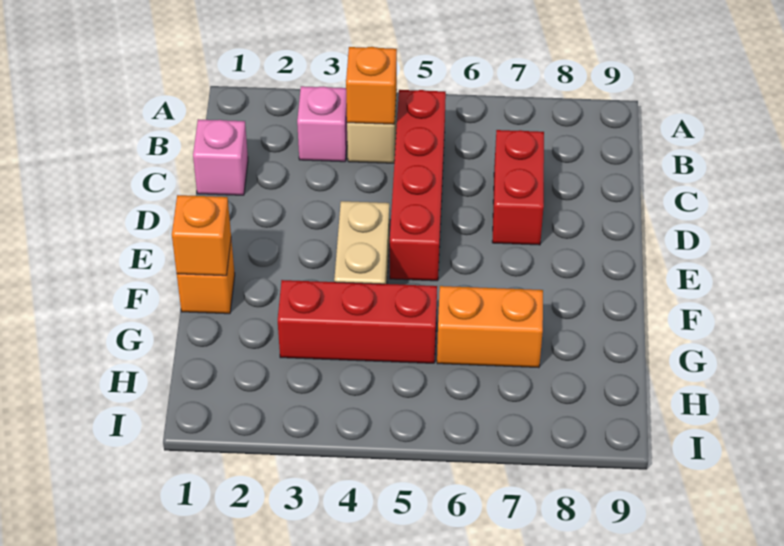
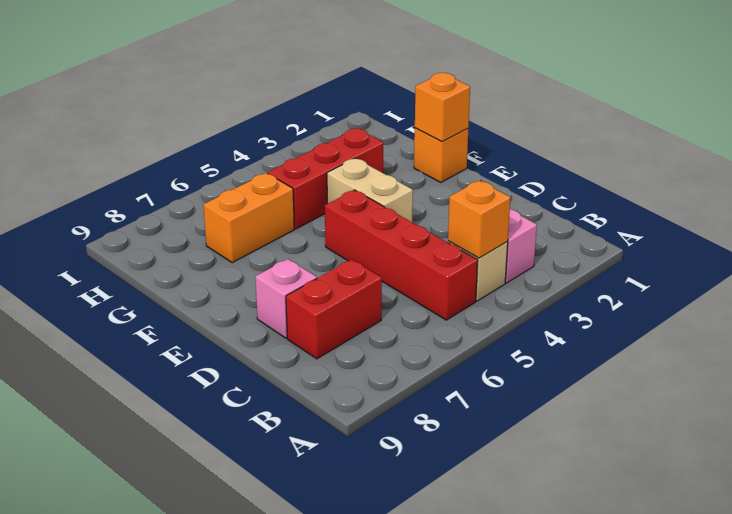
pink 1x1 brick [193,119,248,195] -> pink 1x1 brick moved to [255,259,317,338]
red 1x2 brick [492,130,544,245] -> red 1x2 brick turned to [286,259,382,359]

